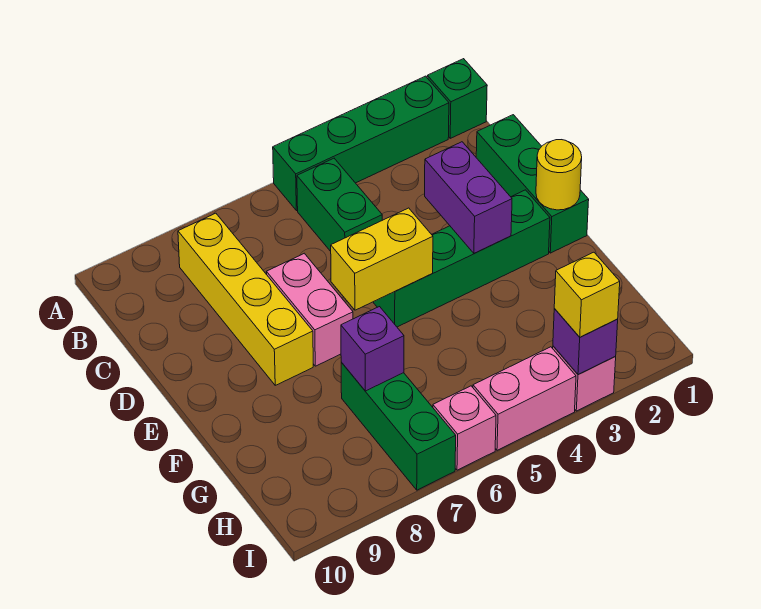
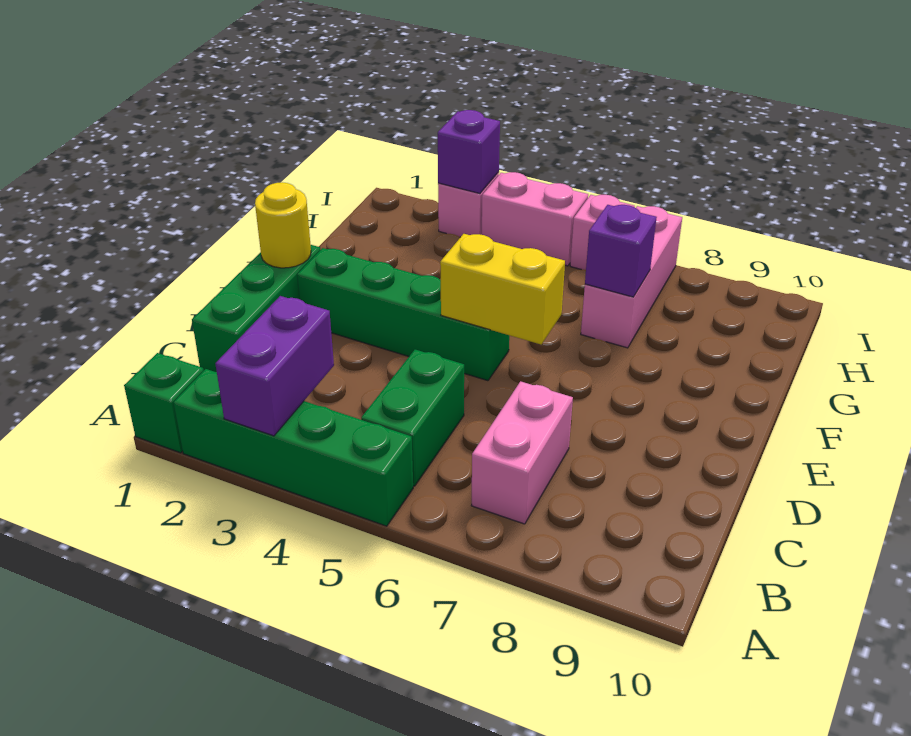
yellow 1x4 brick [178,213,313,385] -> none
purple 1x2 brick [425,142,512,253] -> purple 1x2 brick moved to [215,296,334,436]
pink 1x2 brick [266,253,353,366] -> pink 1x2 brick moved to [472,381,573,524]
green 1x3 brick [341,363,456,490] -> pink 1x3 brick [581,206,682,348]
yellow 1x1 brick [554,252,620,337] -> none

